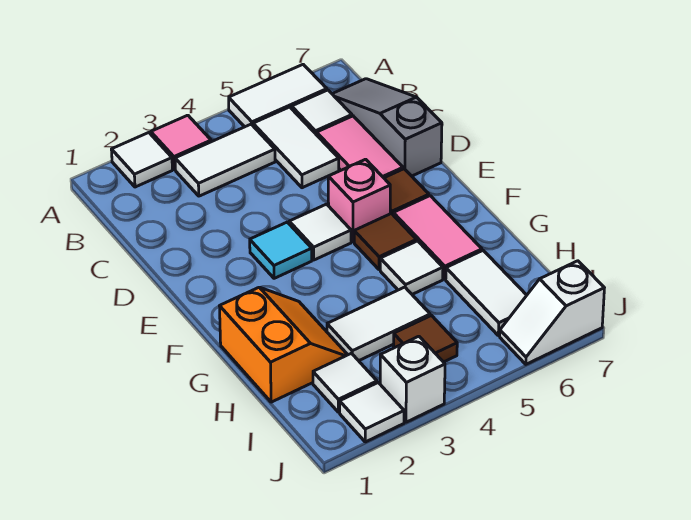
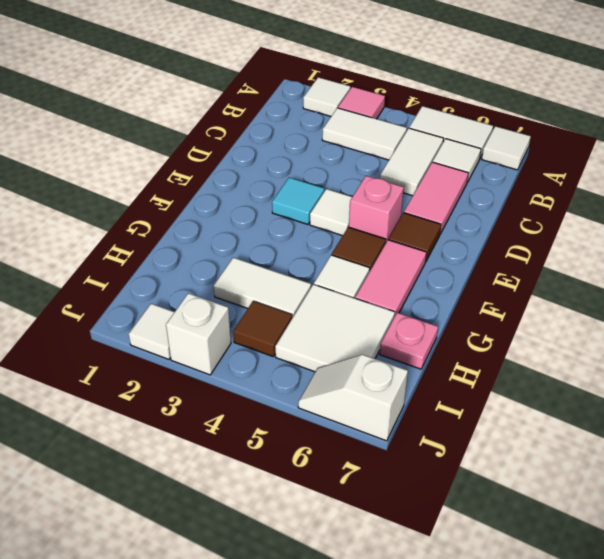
grey 1x3 slope [333,79,442,176] -> none
orange 2x2 slope [220,287,348,402] -> none
white 1x2 tile [446,251,527,336] -> white 2x2 tile [275,284,395,372]
none -> pink 1x1 plate [380,313,438,369]
white 1x1 tile [313,353,377,412] -> white 1x1 tile moved to [482,126,531,170]

